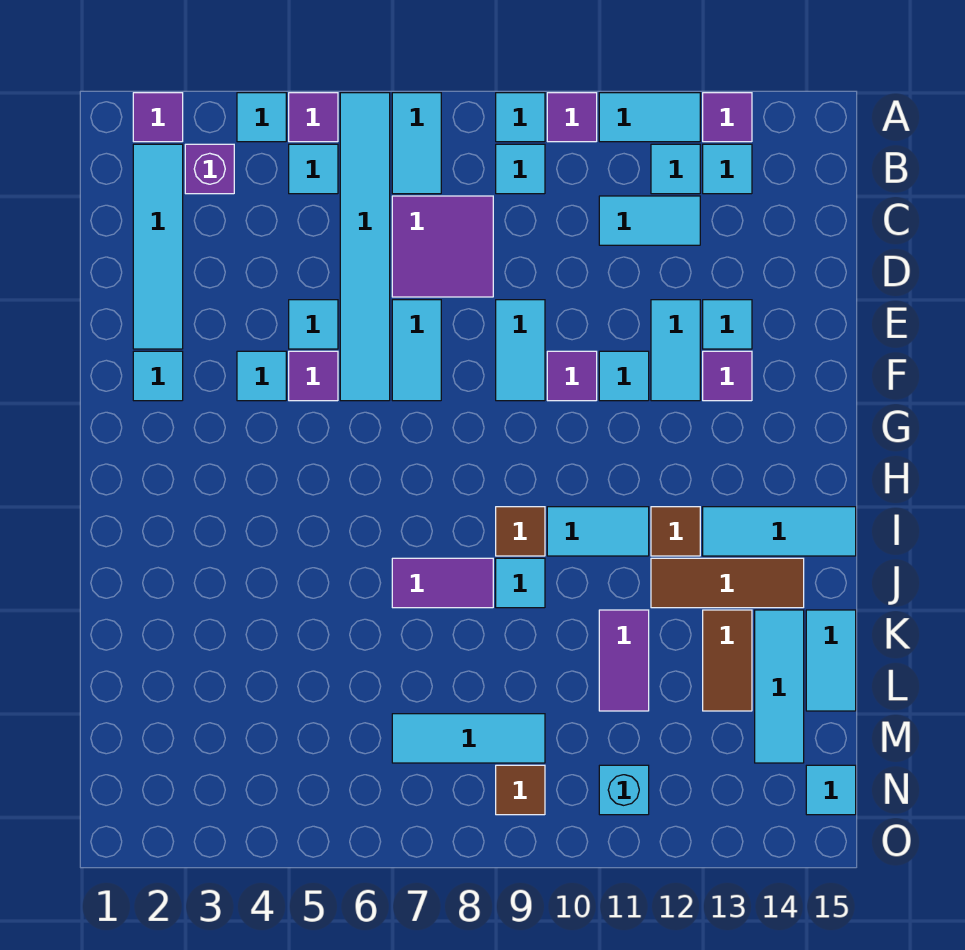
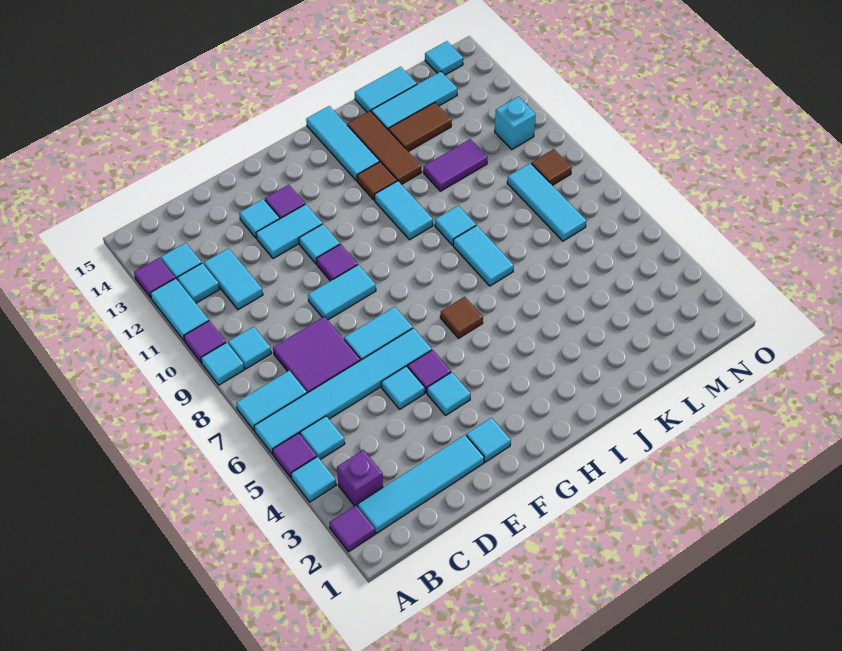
brown 1x1 tile [496,507,545,556] -> brown 1x1 tile moved to [440,297,483,338]
purple 1x2 tile [392,558,493,608] -> cyan 1x2 tile [453,226,514,286]

